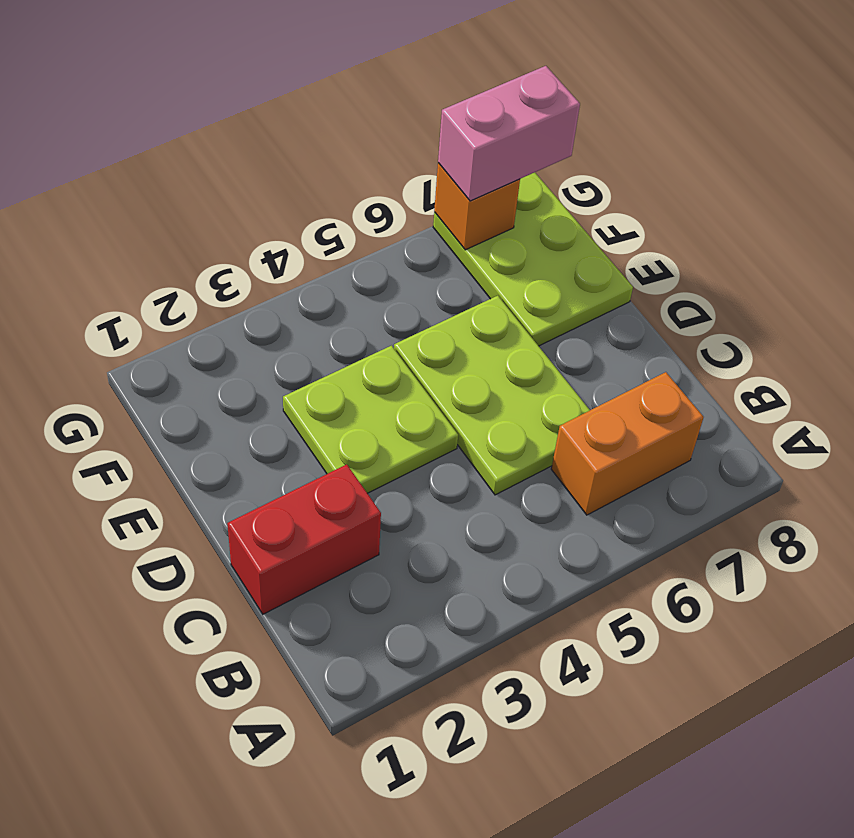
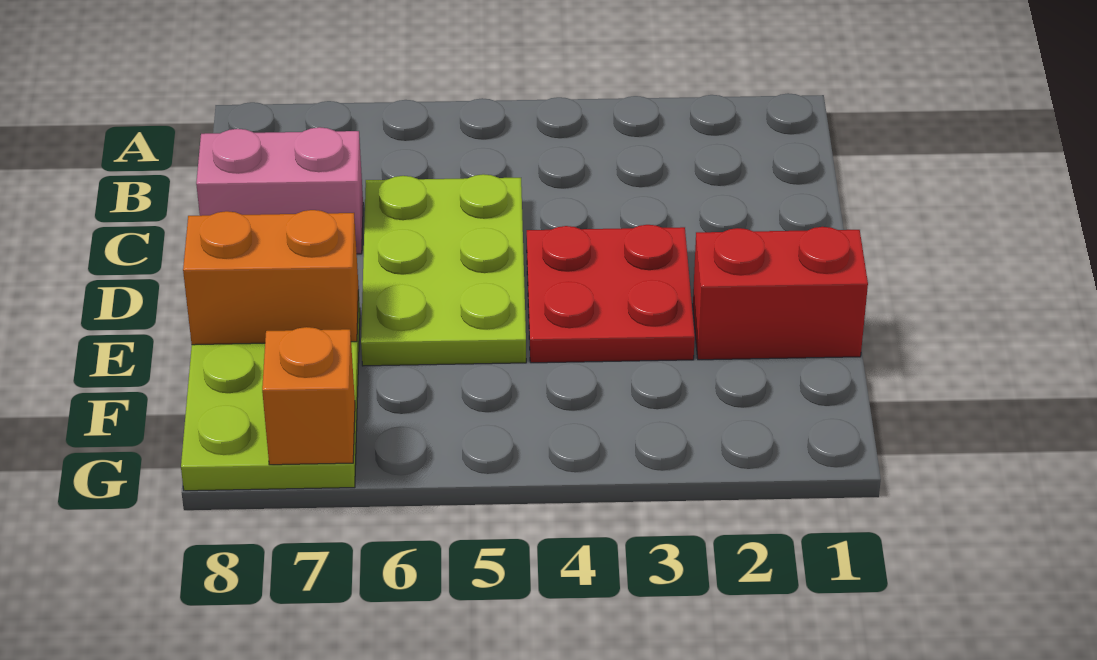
orange 1x2 brick [551,372,704,515] -> orange 1x2 brick moved to [183,210,359,345]
red 1x2 brick [227,464,381,614] -> red 1x2 brick moved to [693,227,868,360]
lime 2x2 plate [283,346,458,493] -> red 2x2 plate [527,225,695,363]
pink 1x2 brick [438,66,580,201] -> pink 1x2 brick moved to [196,127,363,254]

